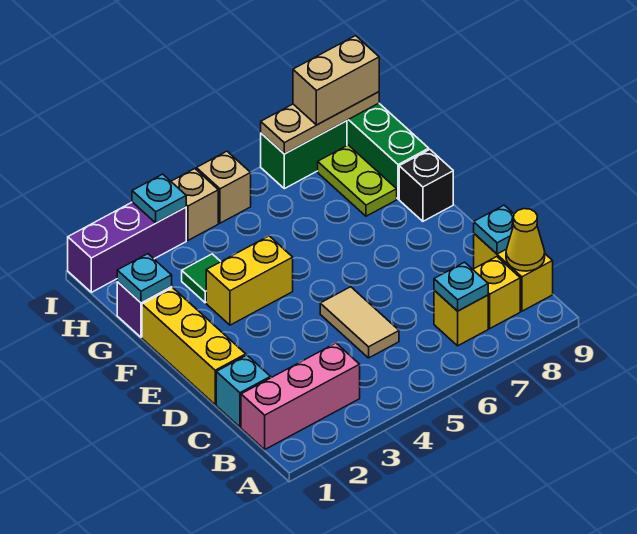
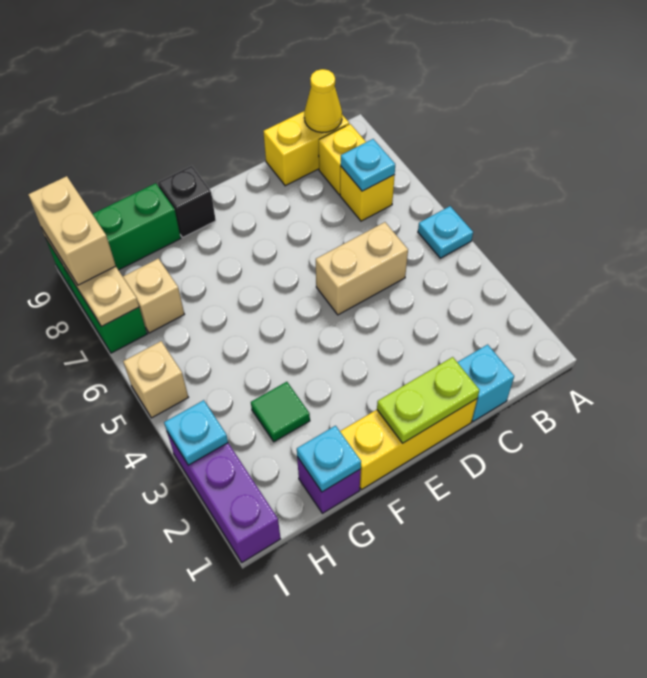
pink 1x3 brick [241,343,360,449] -> none
tan 1x2 tile [320,287,399,358] -> tan 1x2 brick [316,222,408,315]
cyan 1x1 plate [474,205,514,254] -> cyan 1x1 plate moved to [418,206,473,258]
yellow 1x2 brick [206,236,293,325] -> none
lime 1x2 plate [318,145,397,216] -> lime 1x2 plate moved to [377,357,479,443]
tan 1x1 brick [171,169,218,240] -> tan 1x1 brick moved to [123,258,184,333]

